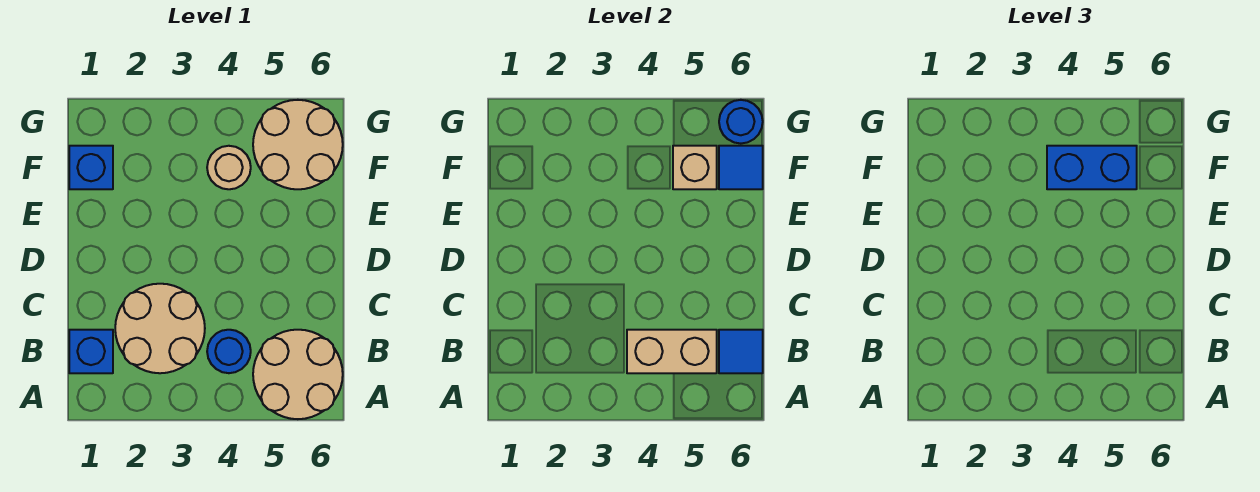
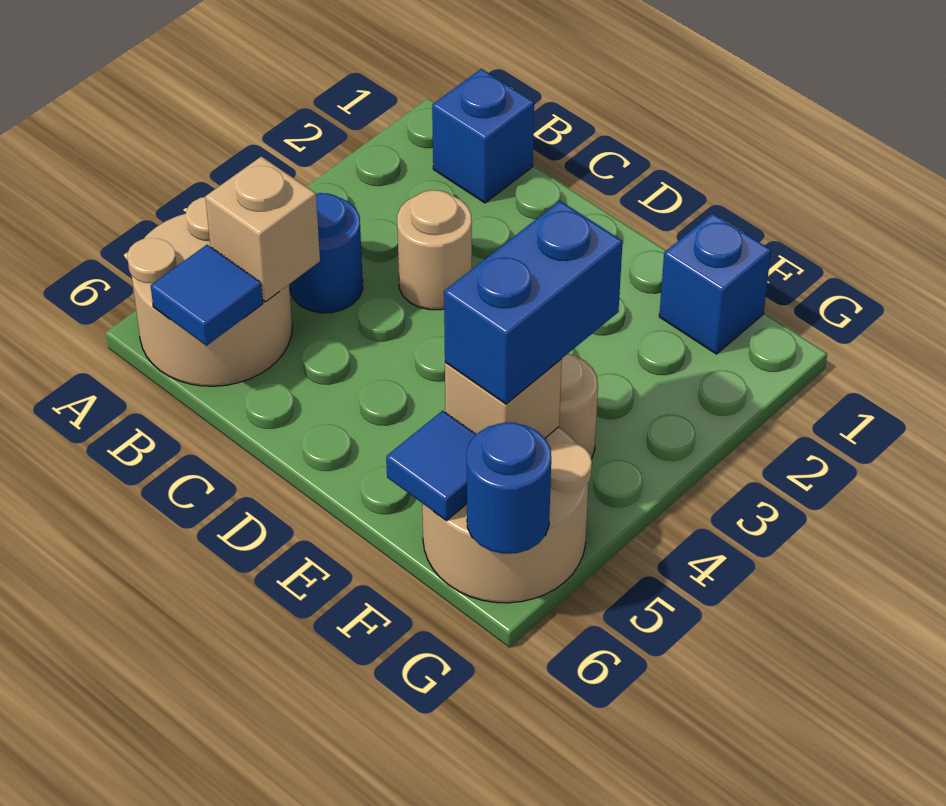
tan 2x2 round brick [115,284,205,373] -> tan 1x1 round brick [397,190,472,310]
tan 1x2 brick [627,330,717,373] -> tan 1x1 brick [205,156,320,302]

